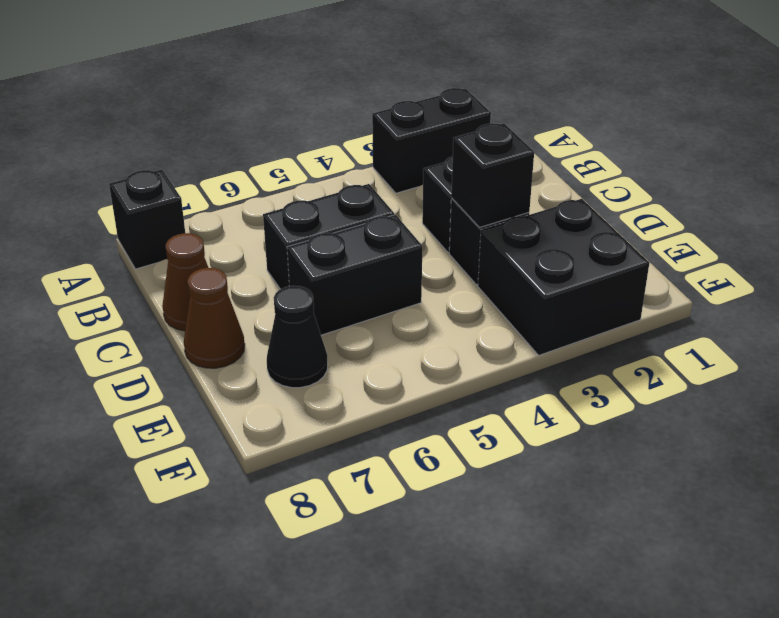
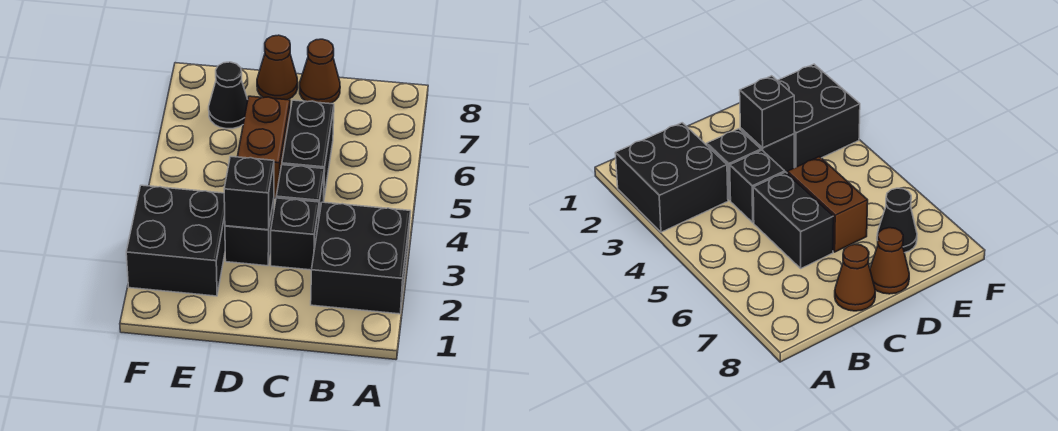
black 1x2 brick [372,88,491,193] -> black 2x2 brick [311,202,411,314]
black 1x1 brick [109,170,185,269] -> black 1x1 brick moved to [276,165,324,216]
black 1x2 brick [287,215,422,335] -> brown 1x2 brick [238,96,290,198]

